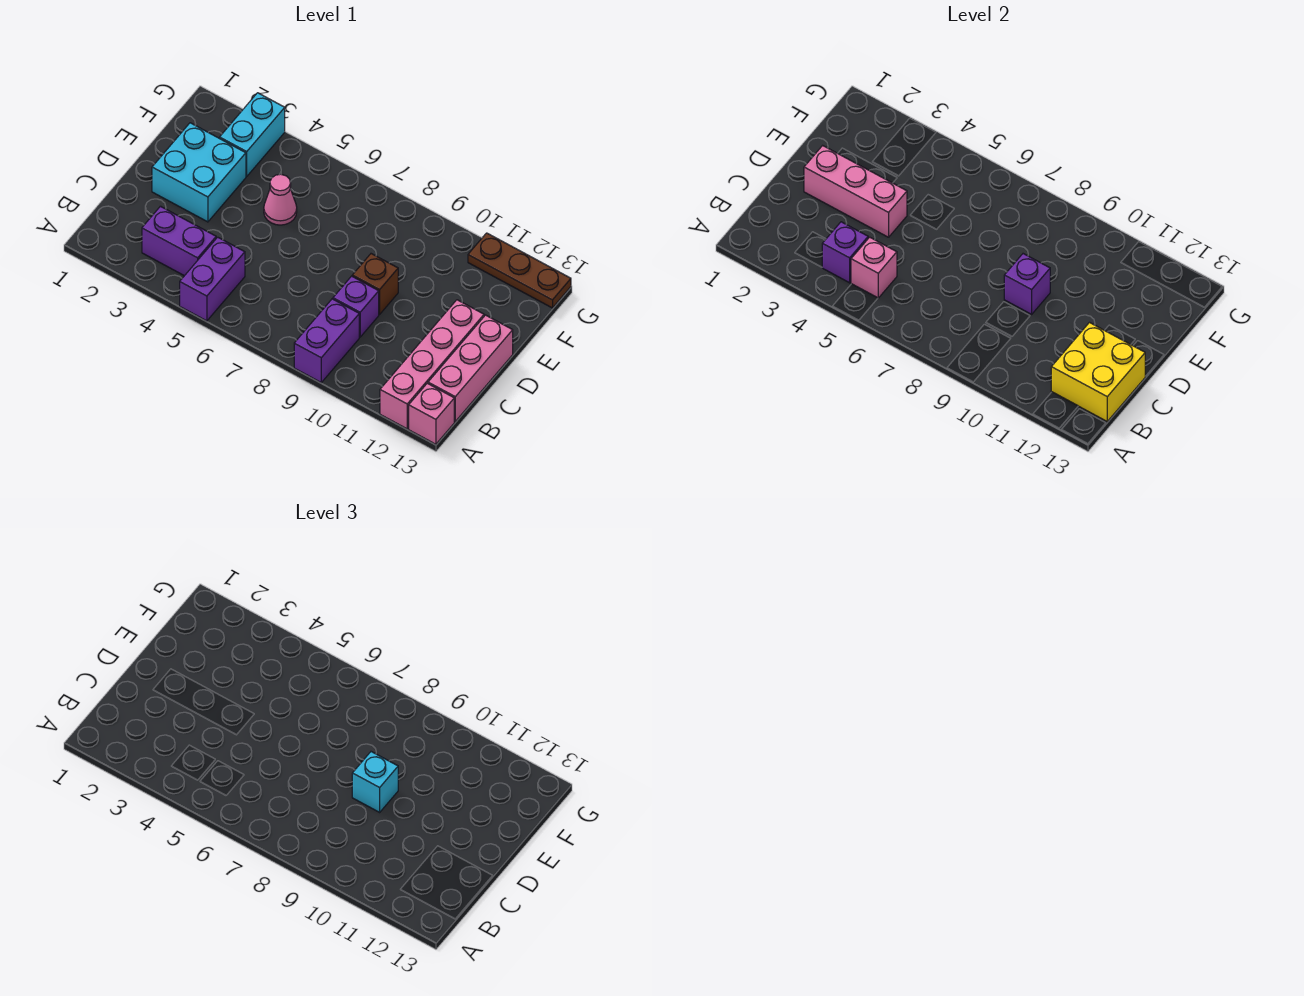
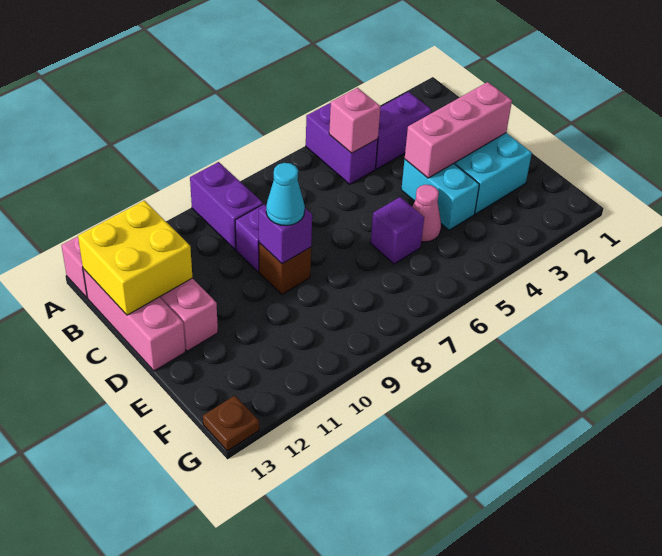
purple 1x1 brick [822,222,868,283] -> purple 1x1 brick moved to [371,197,424,264]
cyan 1x1 brick [352,752,398,812] -> cyan 1x1 cone [266,163,305,226]
cyan 1x2 brick [220,93,285,176] -> cyan 1x2 brick moved to [401,159,479,230]
brown 1x3 plate [468,233,571,308] -> brown 1x1 plate [203,396,259,451]

